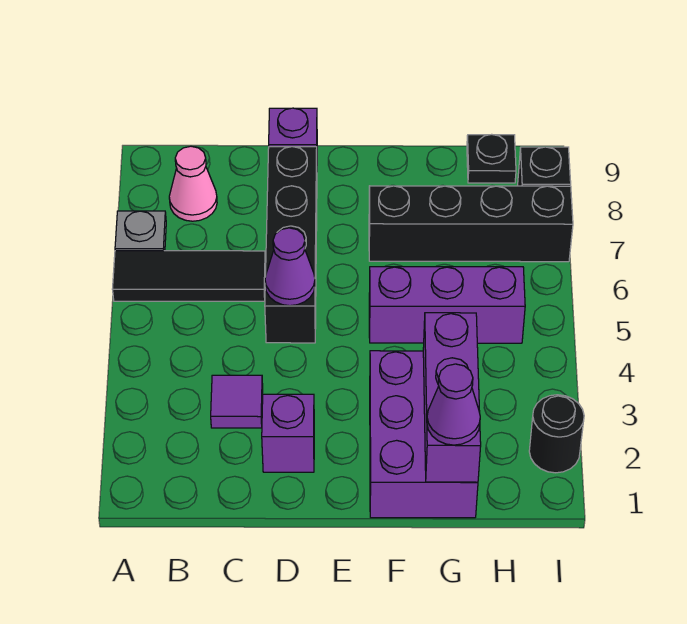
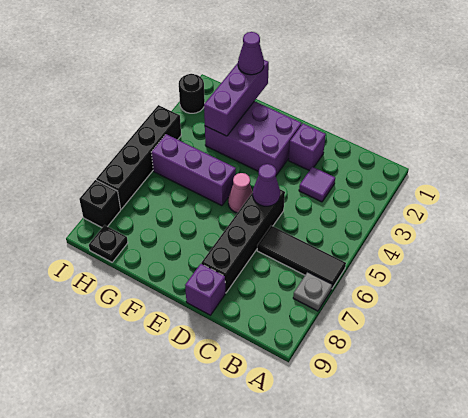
pink 1x1 cone [169,146,217,221] -> pink 1x1 cone moved to [228,173,252,213]
purple 2x3 brick [370,351,478,518] -> purple 2x3 brick turned to [205,101,302,175]
black 1x4 brick [369,186,573,262] -> black 1x4 brick turned to [96,105,181,209]

